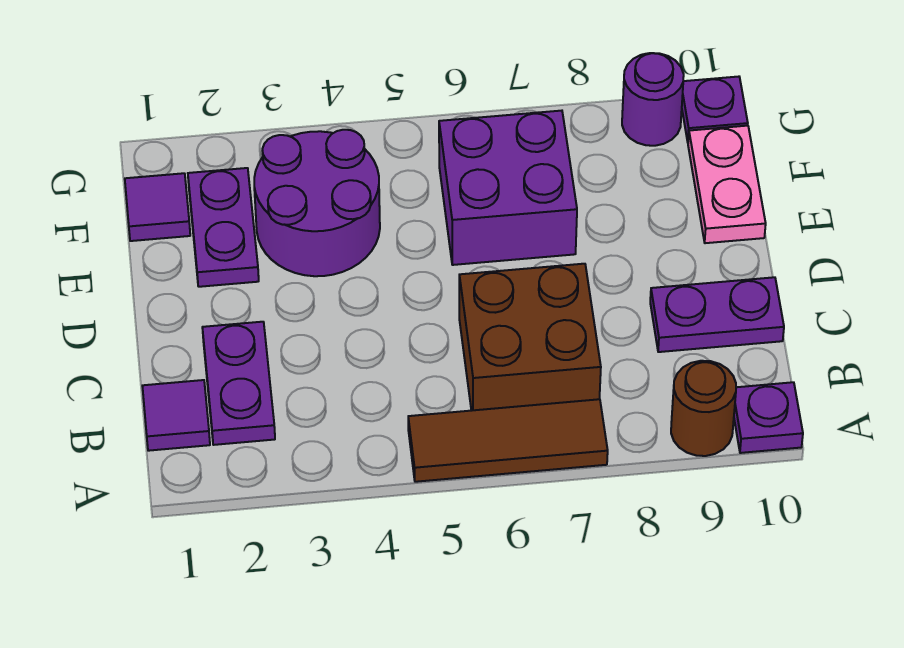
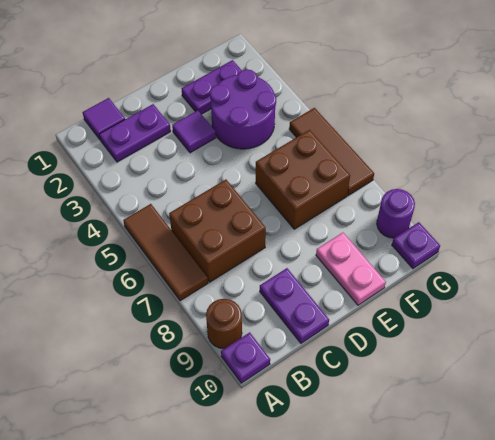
purple 2x2 brick [439,111,577,265] -> brown 2x2 brick [256,130,350,229]
pink 1x2 plate [688,126,766,243] -> pink 1x2 plate turned to [316,233,386,305]
purple 1x1 tile [125,173,190,241] -> purple 1x1 tile moved to [172,110,216,153]
none -> brown 1x3 tile [289,108,374,196]

